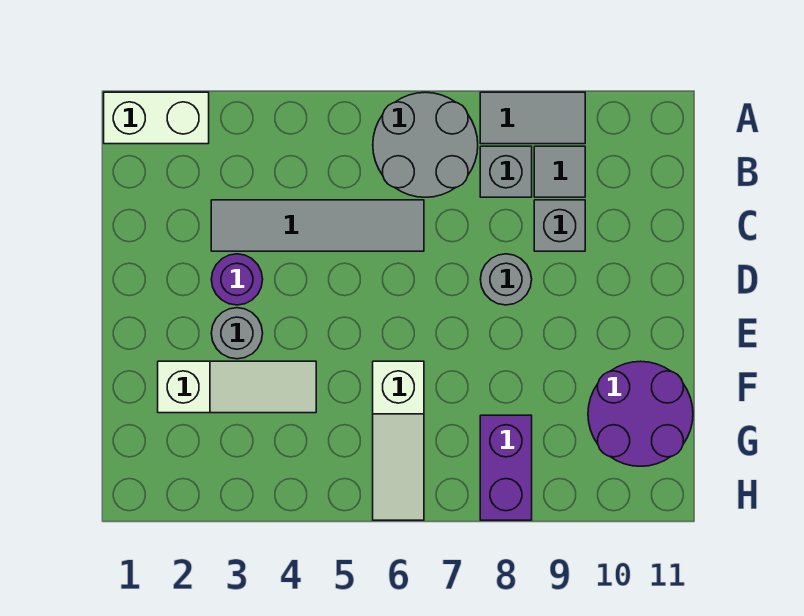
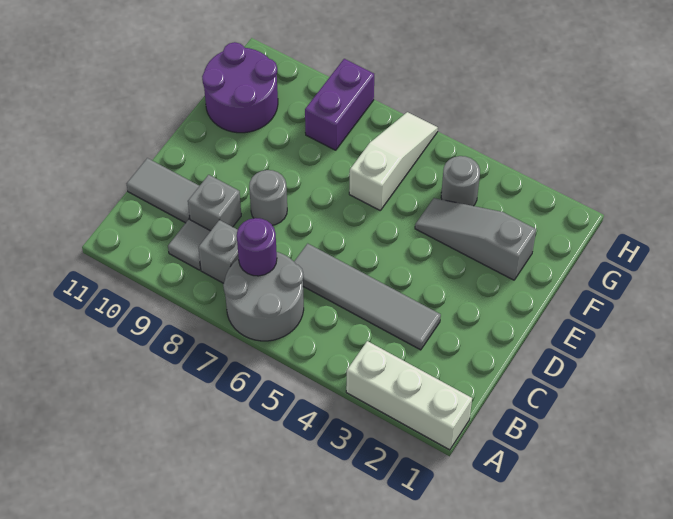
white 1x2 brick [104,92,209,144] -> white 1x3 brick [346,341,472,450]
grey 1x2 tile [480,92,585,144] -> grey 1x2 tile moved to [127,158,199,223]
purple 1x1 round brick [211,254,263,305] -> purple 1x1 round brick moved to [237,218,277,276]
grey 1x1 round brick [211,308,263,359] -> grey 1x1 round brick moved to [441,156,480,206]
white 1x3 slope [158,361,316,413] -> grey 1x3 slope [415,198,536,280]

